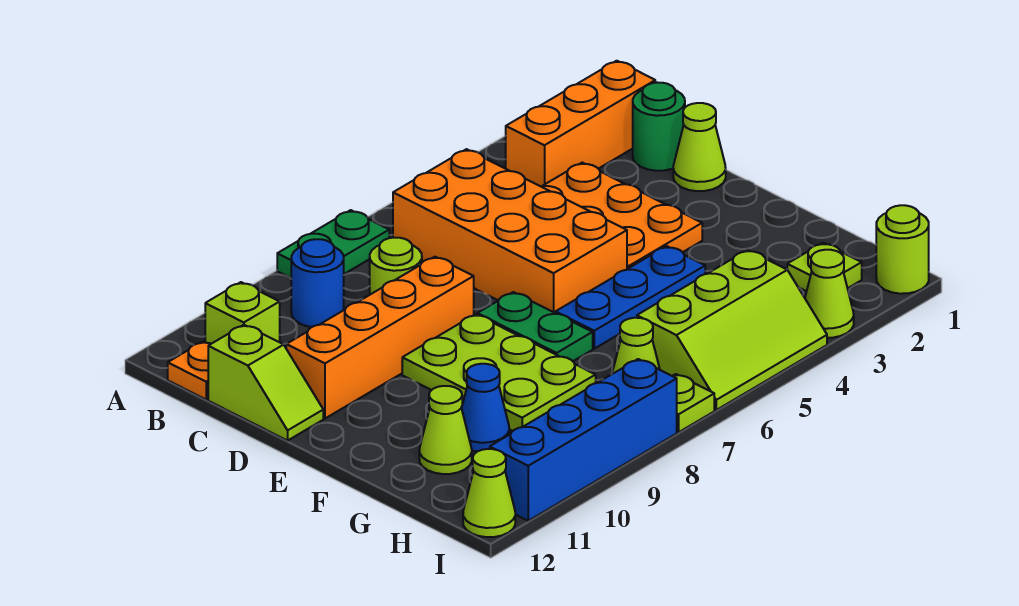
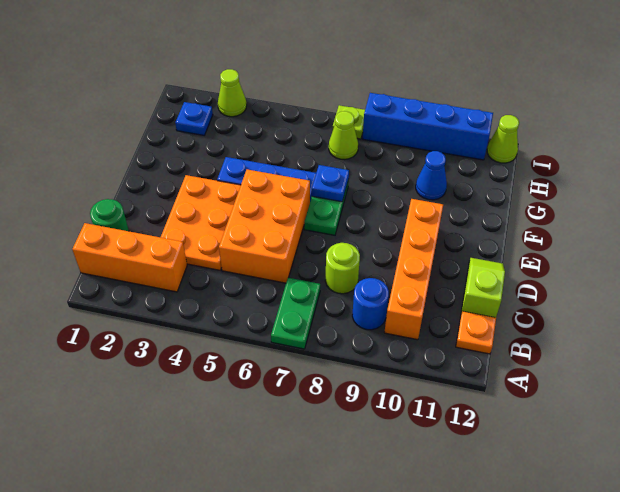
green 1x2 plate [277,210,389,278] -> green 1x2 plate turned to [271,278,320,349]
orange 2x4 brick [393,149,627,313] -> orange 2x3 brick [219,169,310,283]
lime 1x1 brick [205,282,280,344] -> none
lime 1x1 cone [673,103,726,191] -> none
orange 1x4 brick [286,257,474,418] -> orange 1x4 brick turned to [384,199,443,340]
lime 2x3 plate [402,314,596,431] -> none
none -> blue 1x1 plate [312,165,349,202]
lime 1x1 cone [419,386,472,474] -> none
lime 1x1 plate [787,243,862,291] -> blue 1x1 plate [175,102,213,135]
lime 2x3 slope [637,250,827,410] -> none
lime 1x1 round brick [876,205,929,294] -> none

